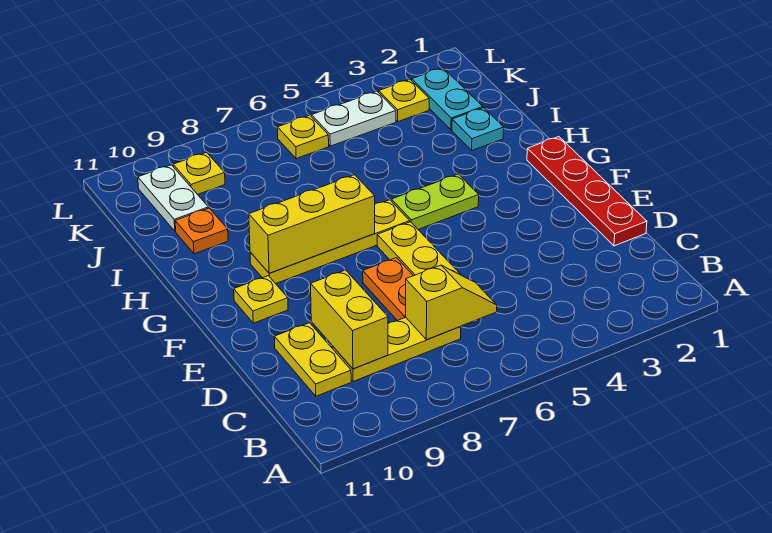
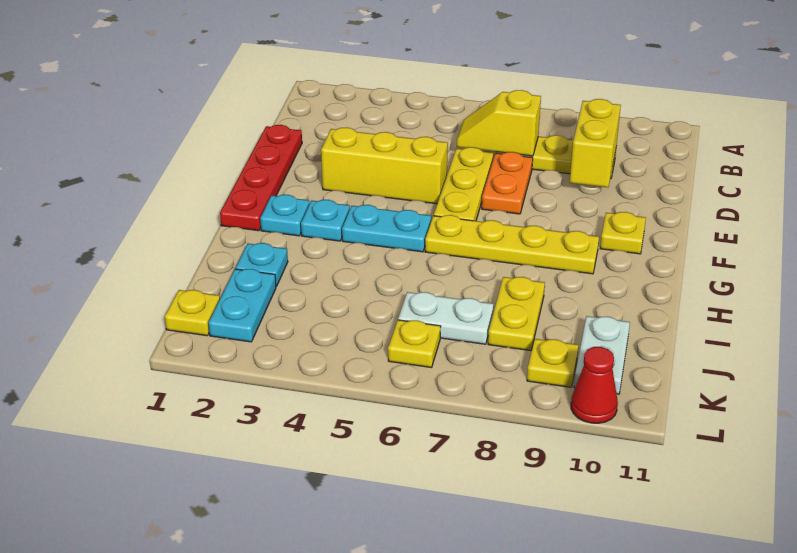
yellow 1x2 plate [274,323,351,396] -> yellow 1x2 plate moved to [488,277,545,351]
none -> cyan 1x1 plate [260,195,309,236]
none -> cyan 1x1 plate [301,200,350,241]
lime 1x2 plate [392,174,479,229] -> cyan 1x2 plate [342,205,431,252]
yellow 1x3 brick [249,175,375,273] -> yellow 1x3 brick moved to [321,127,448,204]
orange 1x1 plate [175,208,228,254] -> none
yellow 1x1 plate [379,80,429,122] -> yellow 1x1 plate moved to [165,290,220,336]
white 1x2 plate [312,91,396,146] -> white 1x2 plate moved to [398,292,494,344]
none -> red 1x1 cone [571,347,618,423]

